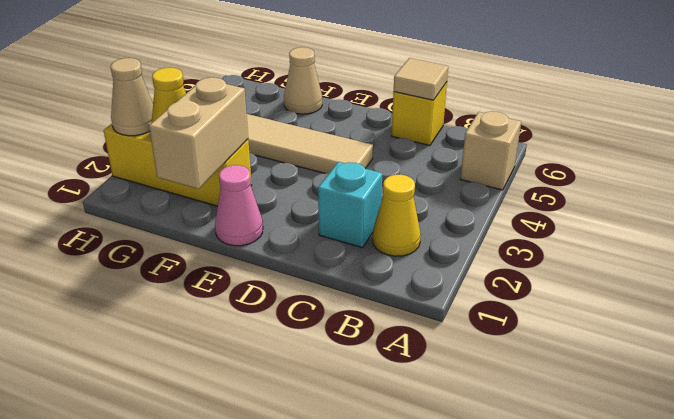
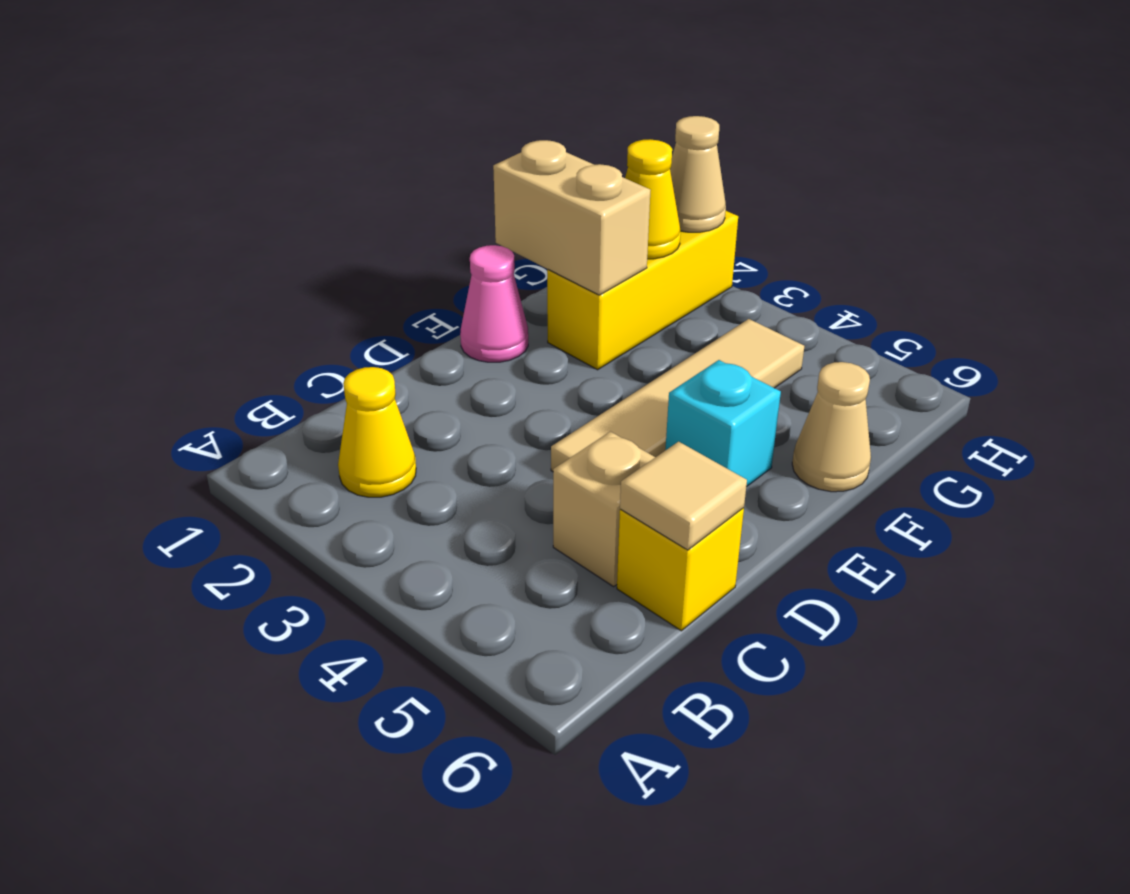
tan 1x1 brick [460,111,521,190] -> tan 1x1 brick moved to [553,432,655,586]
cyan 1x1 brick [318,162,382,248] -> cyan 1x1 brick moved to [665,360,781,487]

